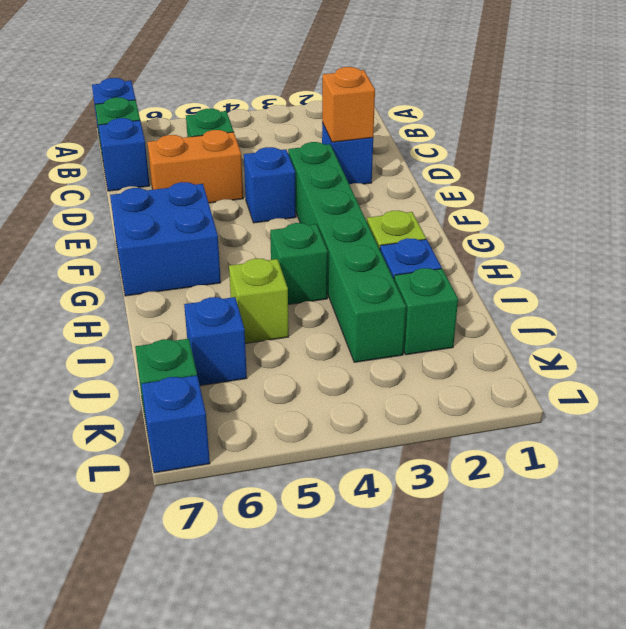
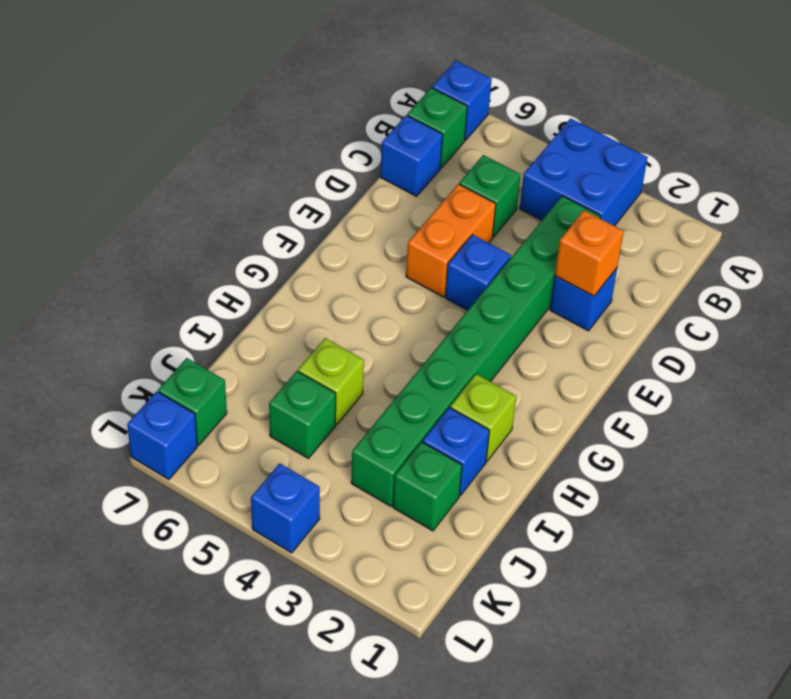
orange 1x2 brick [147,130,243,203] -> orange 1x2 brick turned to [406,184,496,297]
green 1x6 brick [288,142,406,362] -> green 1x8 brick [351,196,600,506]
blue 2x2 brick [110,182,221,296] -> blue 2x2 brick moved to [520,118,648,226]
green 1x1 brick [270,223,328,304] -> green 1x1 brick moved to [269,371,336,458]
blue 1x1 brick [184,297,247,386] -> blue 1x1 brick moved to [251,463,320,553]

